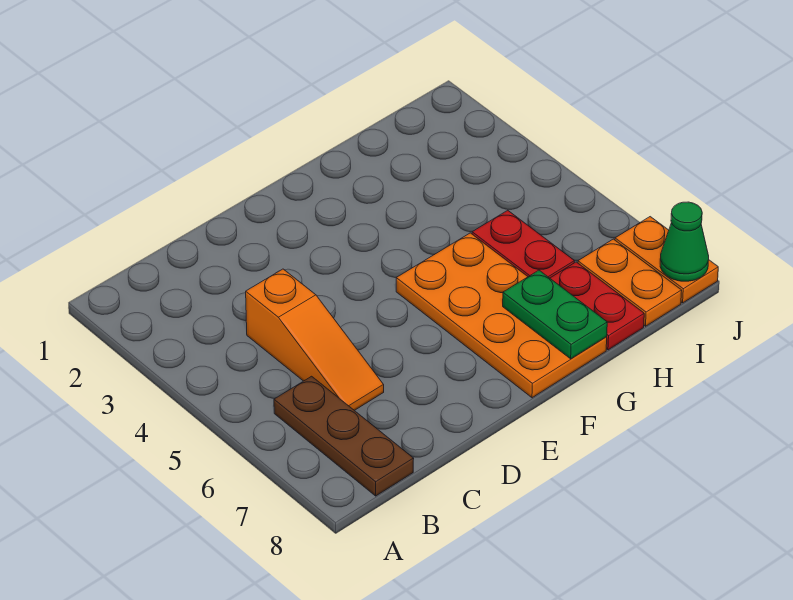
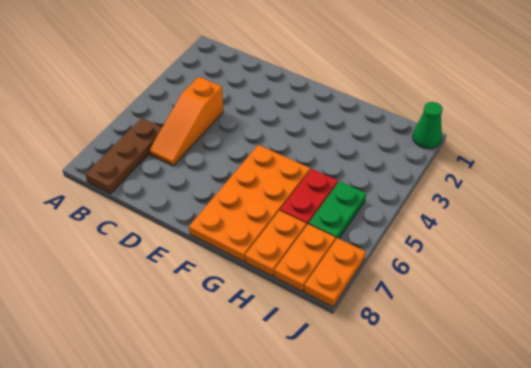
green 1x2 plate [503,270,607,359] -> green 1x2 plate moved to [309,181,366,239]
red 1x2 plate [550,262,644,350] -> orange 1x2 plate [245,211,306,276]
green 1x1 cone [660,202,709,281] -> green 1x1 cone moved to [413,102,443,149]

